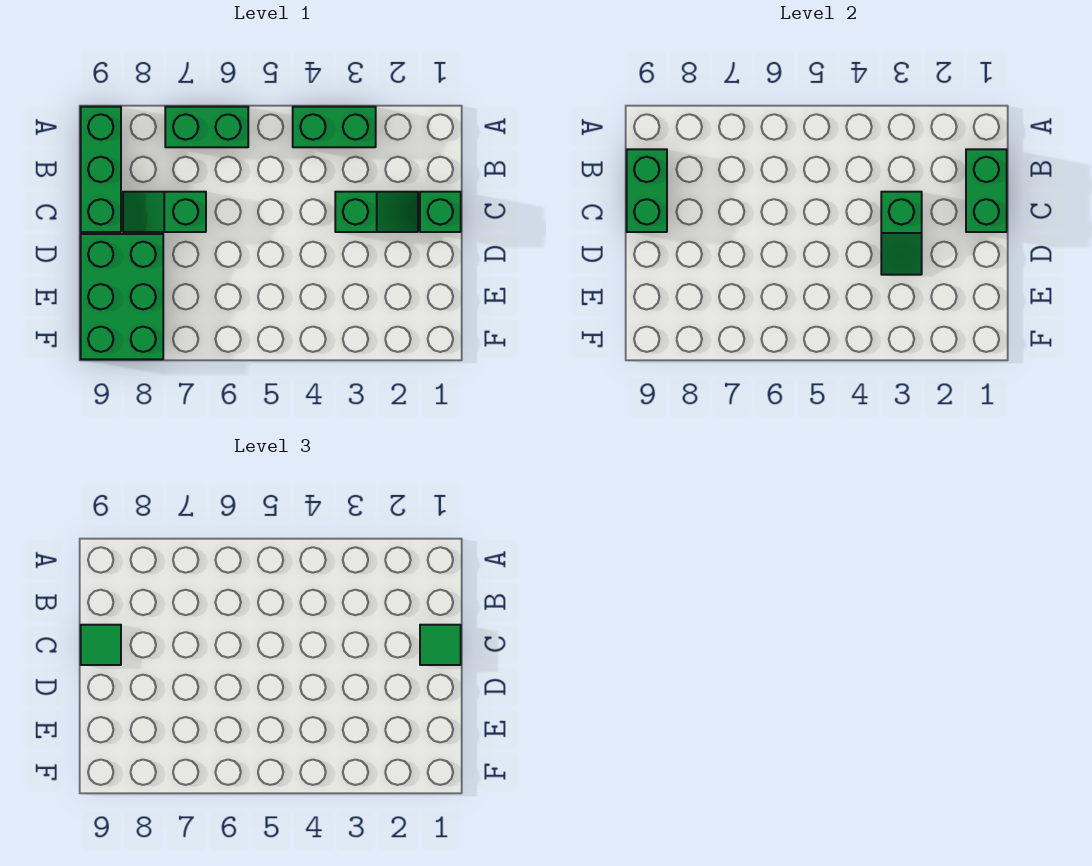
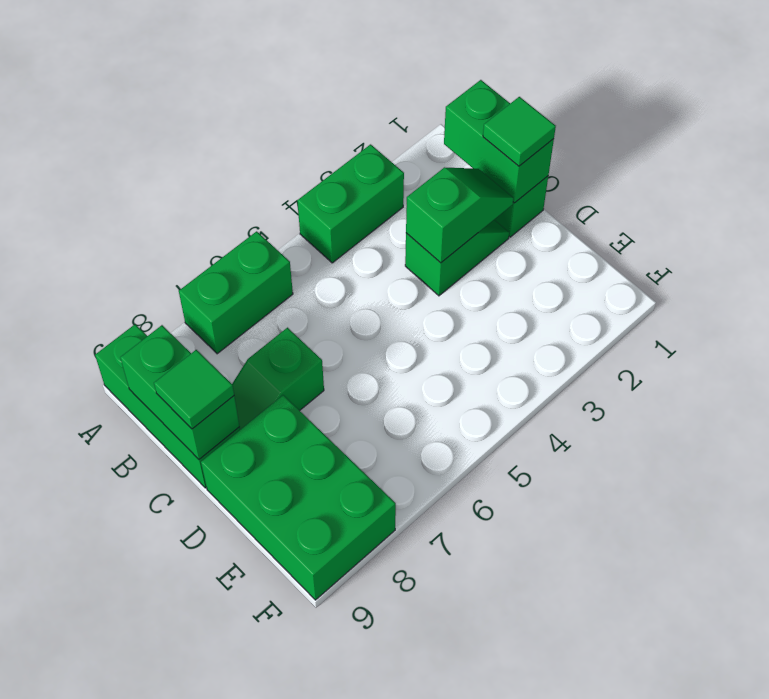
green 1x2 slope [881,192,922,275] -> green 1x2 slope turned to [406,168,513,263]

